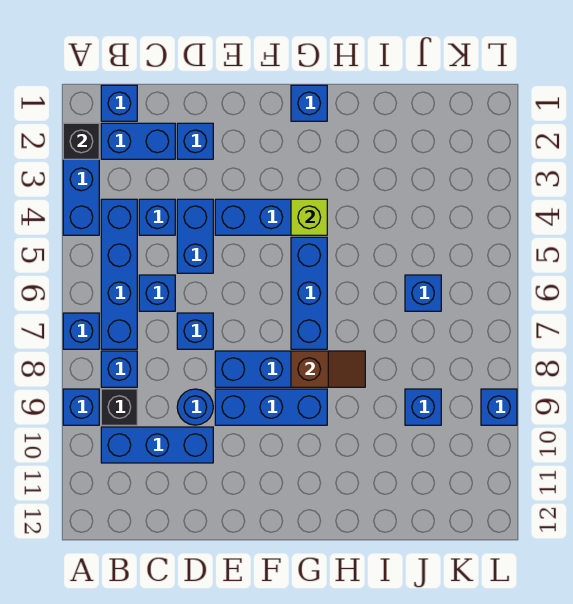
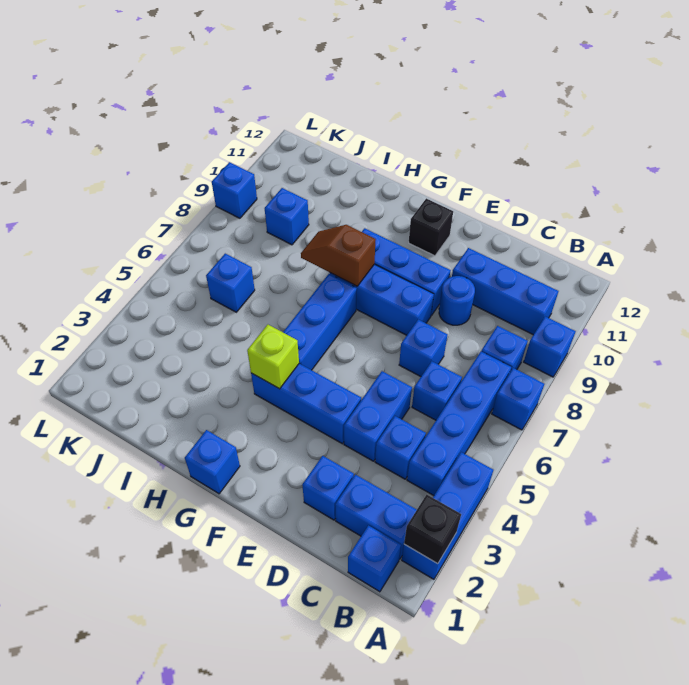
black 1x1 brick [101,389,137,425] -> black 1x1 brick moved to [409,199,453,256]

